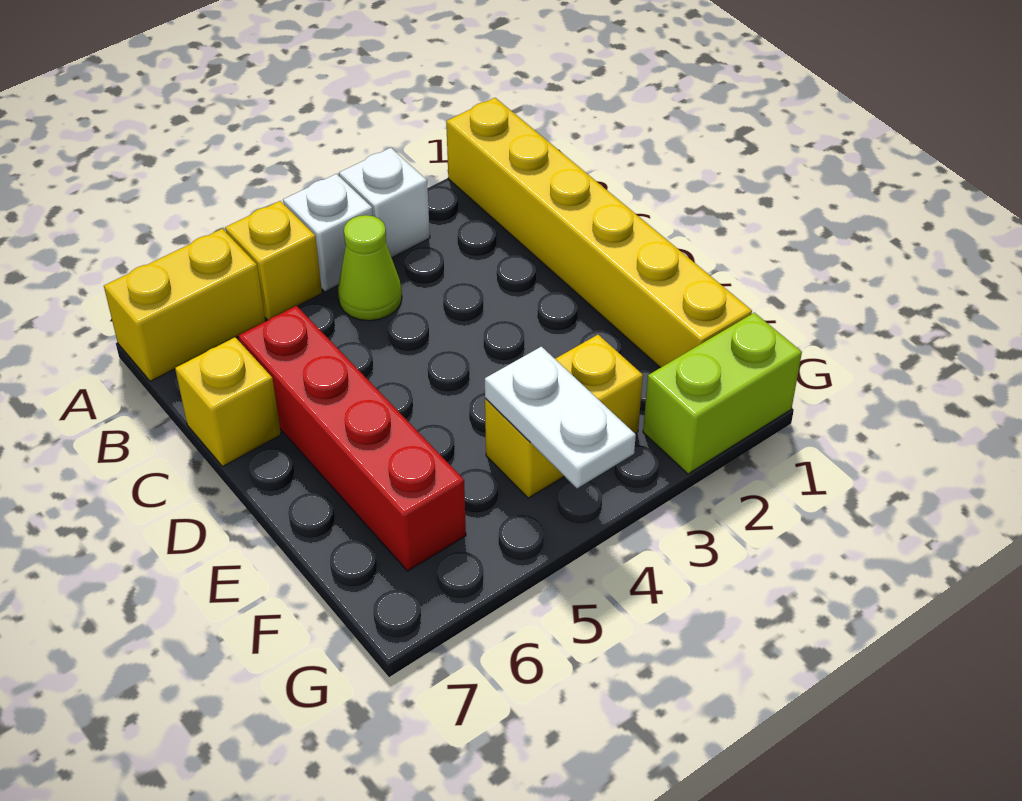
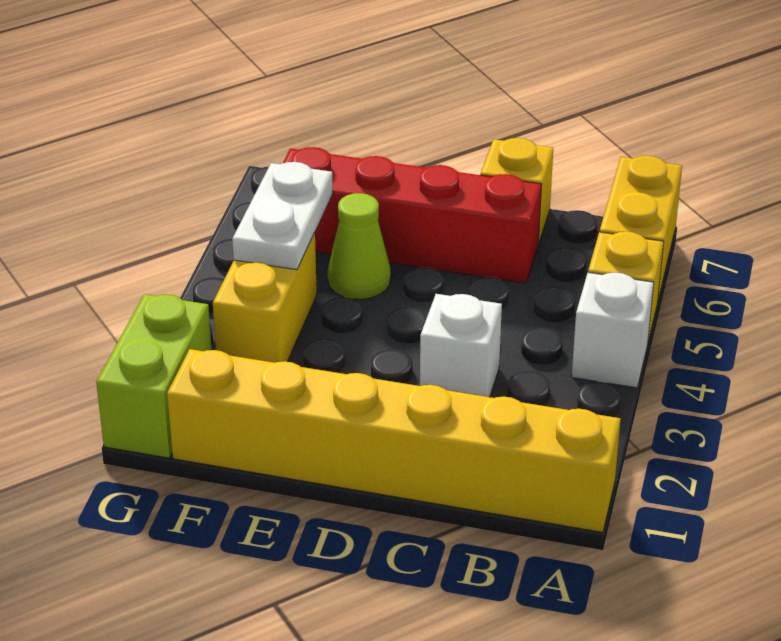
white 1x1 brick [339,148,430,258] -> white 1x1 brick moved to [420,294,502,397]
lime 1x1 cone [338,215,402,321] -> lime 1x1 cone moved to [328,193,391,299]
white 1x2 plate [485,347,636,488] -> white 1x2 plate turned to [232,162,333,270]

